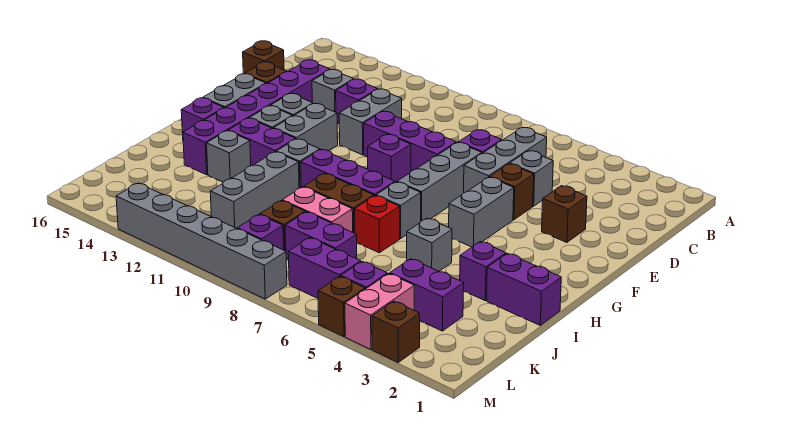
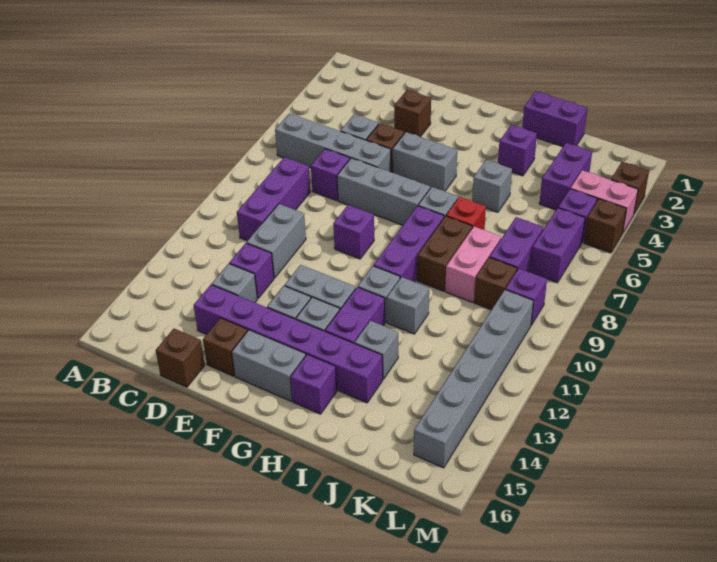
grey 1x3 brick [464,127,547,193] -> grey 1x4 brick [275,114,391,172]
grey 1x2 brick [339,89,402,155] -> grey 1x2 brick turned to [246,204,306,278]
purple 1x3 brick [364,111,456,171] -> purple 1x3 brick moved to [237,157,310,241]
purple 1x2 brick [487,253,561,325] -> purple 1x2 brick turned to [522,91,587,147]
grey 1x3 brick [210,152,299,228] -> grey 1x1 brick [387,277,429,334]
grey 1x6 brick [116,183,287,299] -> grey 1x6 brick moved to [414,290,534,468]

